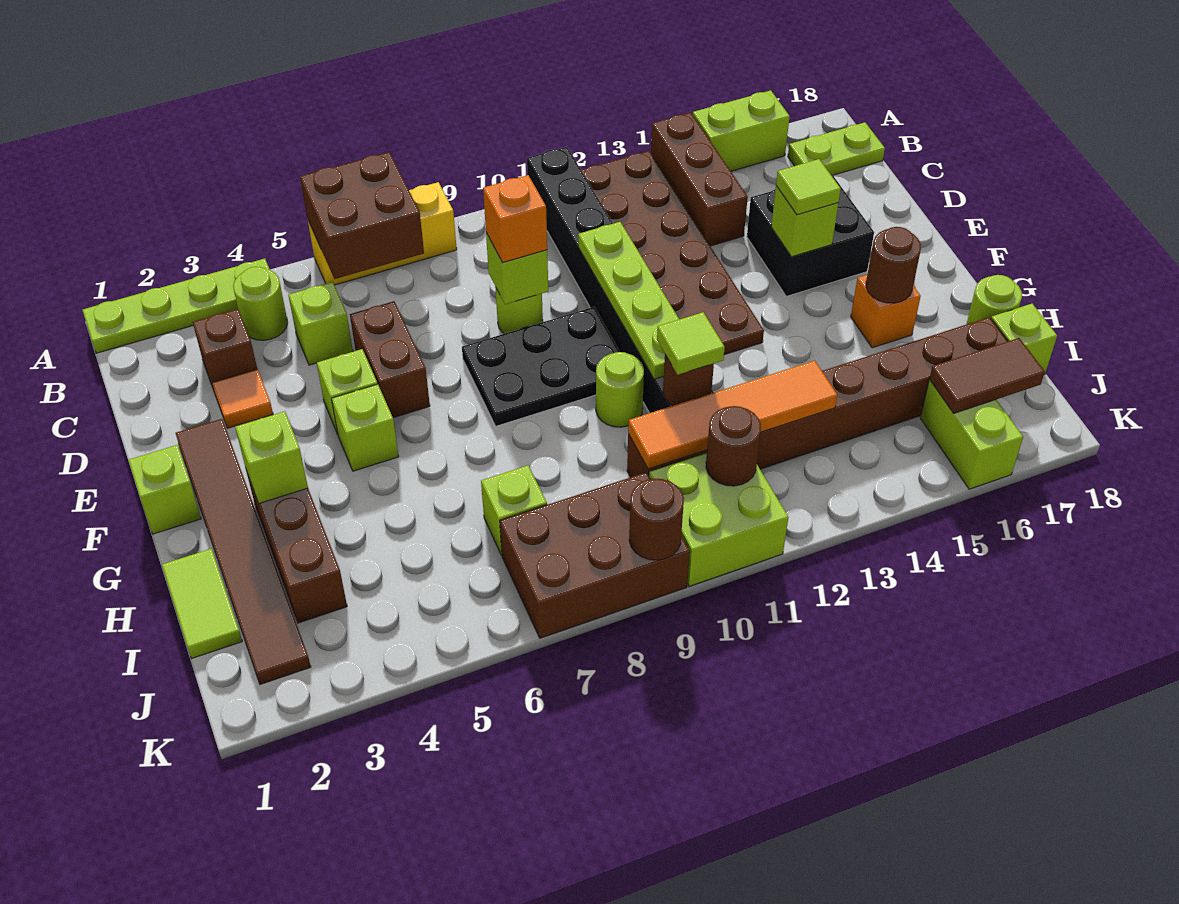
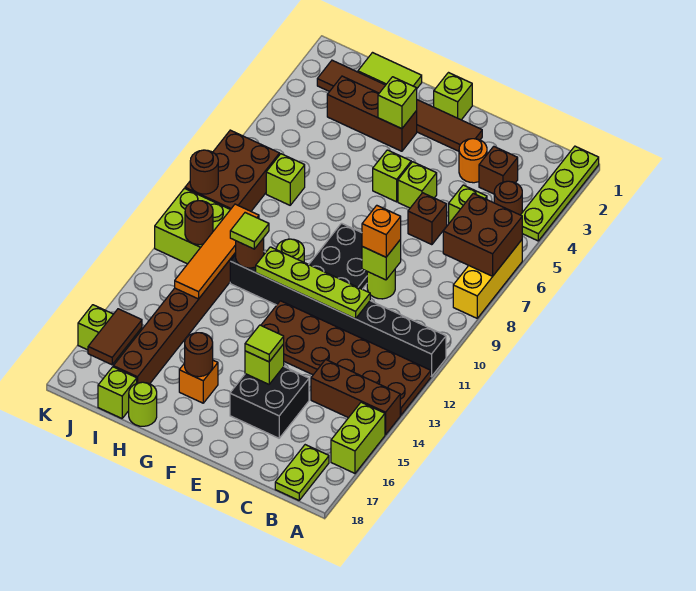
lime 1x1 round brick [233,267,288,340] -> brown 1x1 round brick [494,181,522,215]
orange 1x1 tile [212,369,273,428] -> orange 1x1 round brick [459,139,487,183]
brown 1x2 brick [350,301,430,418] -> brown 1x1 brick [408,193,447,245]

